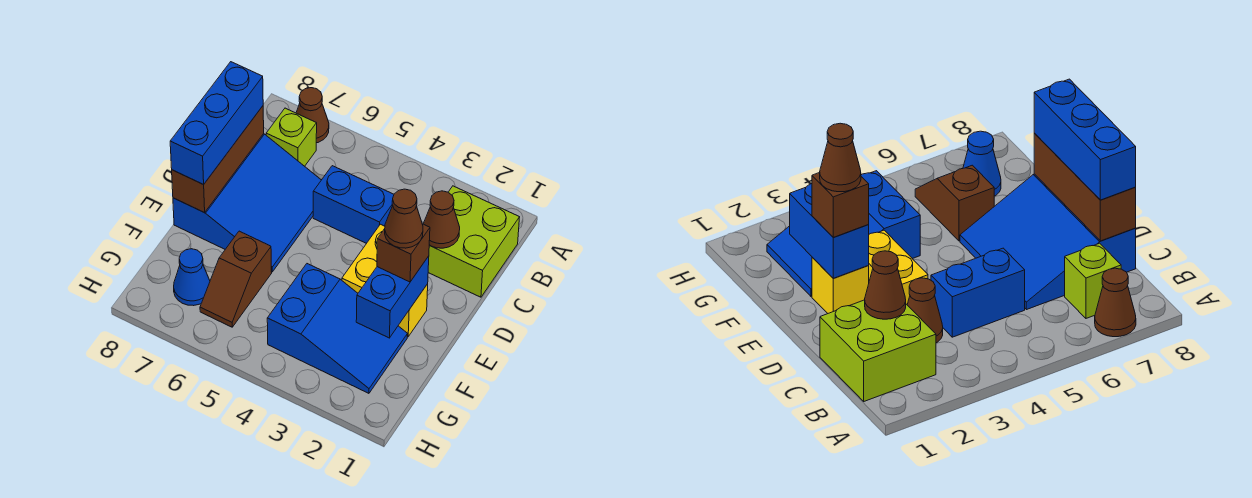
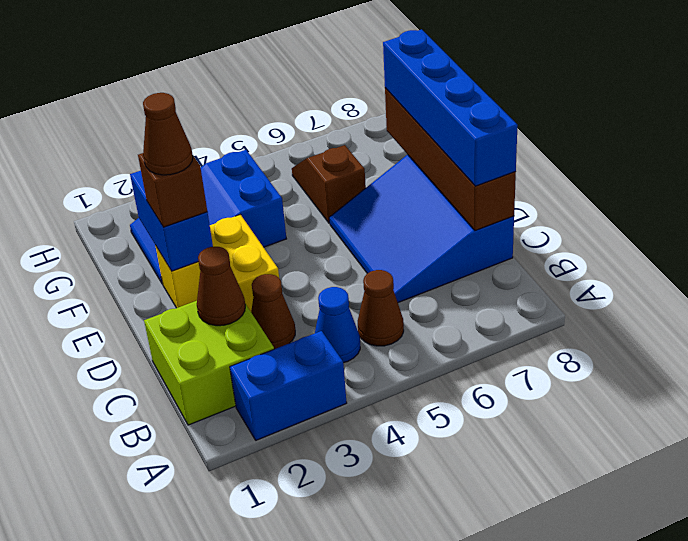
brown 1x1 cone [296,88,329,143] -> brown 1x1 cone moved to [358,270,404,346]
lime 1x1 brick [266,108,317,166] -> none
blue 1x2 brick [313,166,394,243] -> blue 1x2 brick moved to [230,331,347,440]
brown 1x3 brick [172,106,264,213] -> brown 1x4 brick [385,88,516,231]
blue 1x3 brick [170,62,263,185] -> blue 1x4 brick [383,29,518,186]
blue 1x1 cone [174,249,210,306] -> blue 1x1 cone moved to [315,287,360,363]

